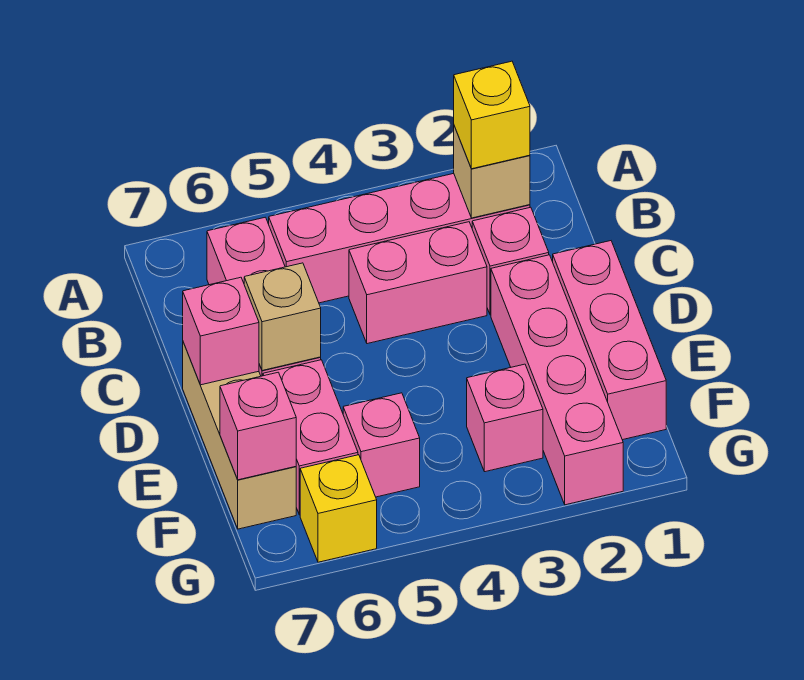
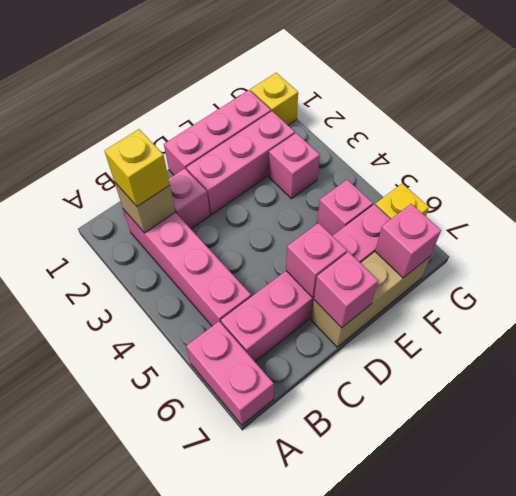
pink 1x2 brick [349,222,487,344] -> pink 1x2 brick moved to [186,321,274,425]
pink 1x4 brick [491,255,623,505] -> pink 1x3 brick [186,111,295,215]
tan 1x1 brick [244,263,321,371] -> pink 1x1 brick [286,223,347,298]
none -> yellow 1x1 brick [250,73,298,125]

